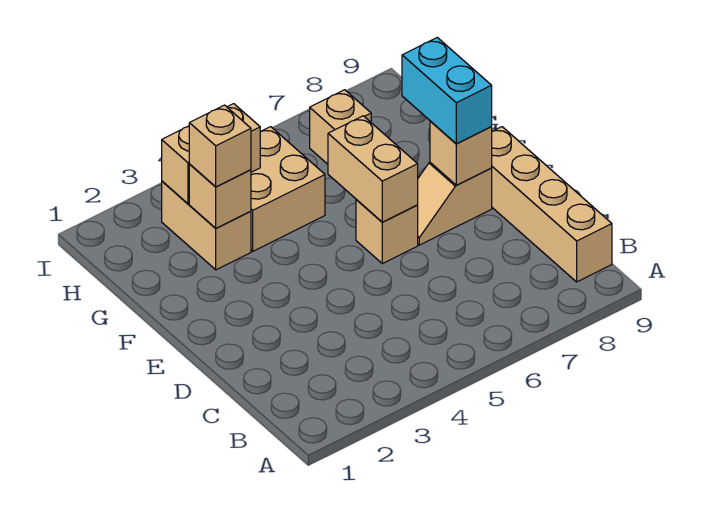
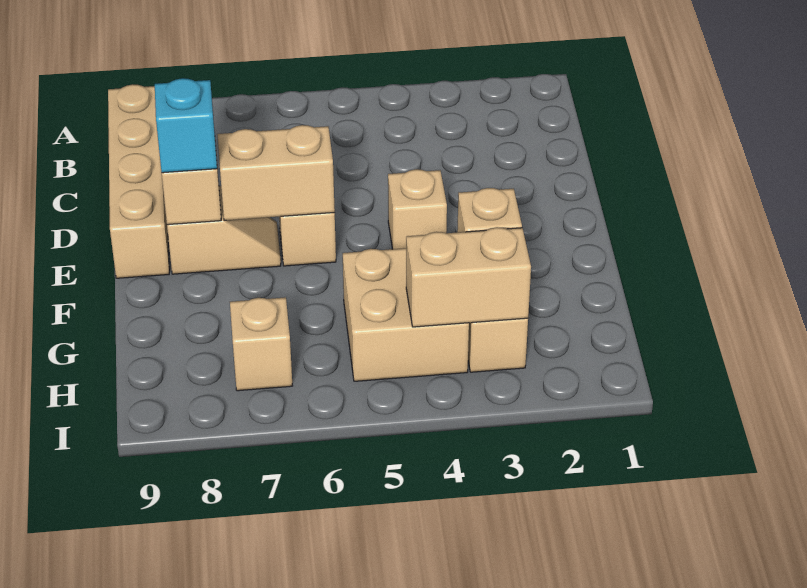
tan 1x2 brick [328,116,418,222] -> tan 1x2 brick turned to [217,125,335,220]
cyan 1x2 brick [402,38,492,144] -> cyan 1x1 brick [155,78,217,173]
tan 1x1 brick [189,105,251,187] -> tan 1x1 brick moved to [388,169,447,249]

